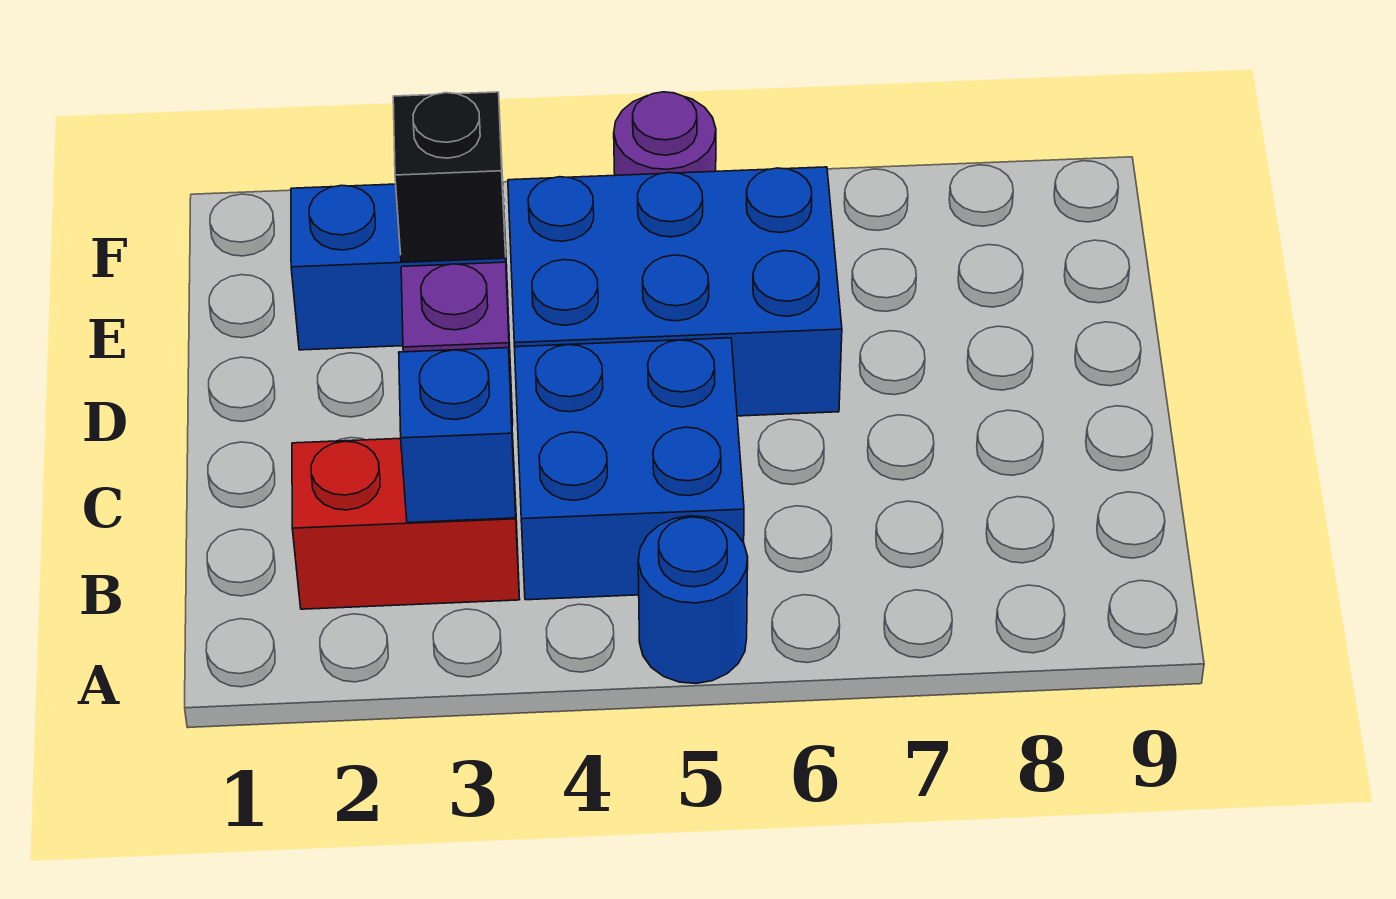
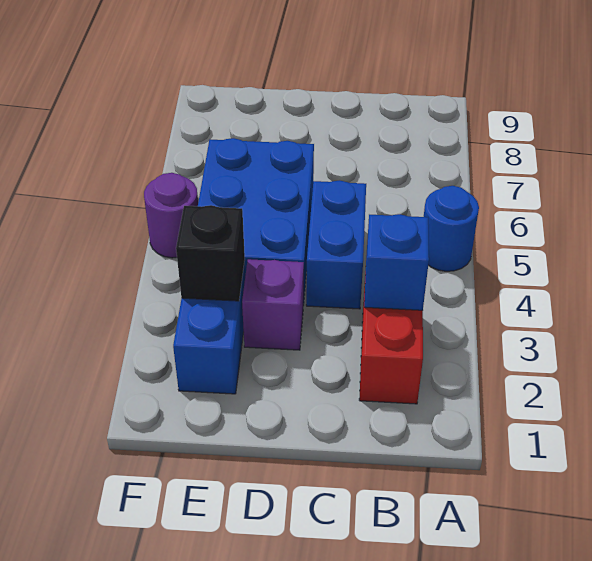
blue 2x2 brick [515,338,744,600] -> blue 1x2 brick [306,180,366,309]

